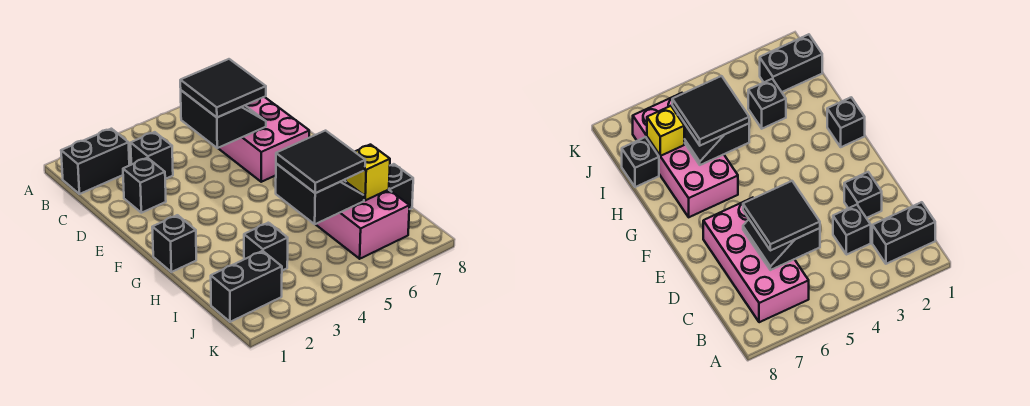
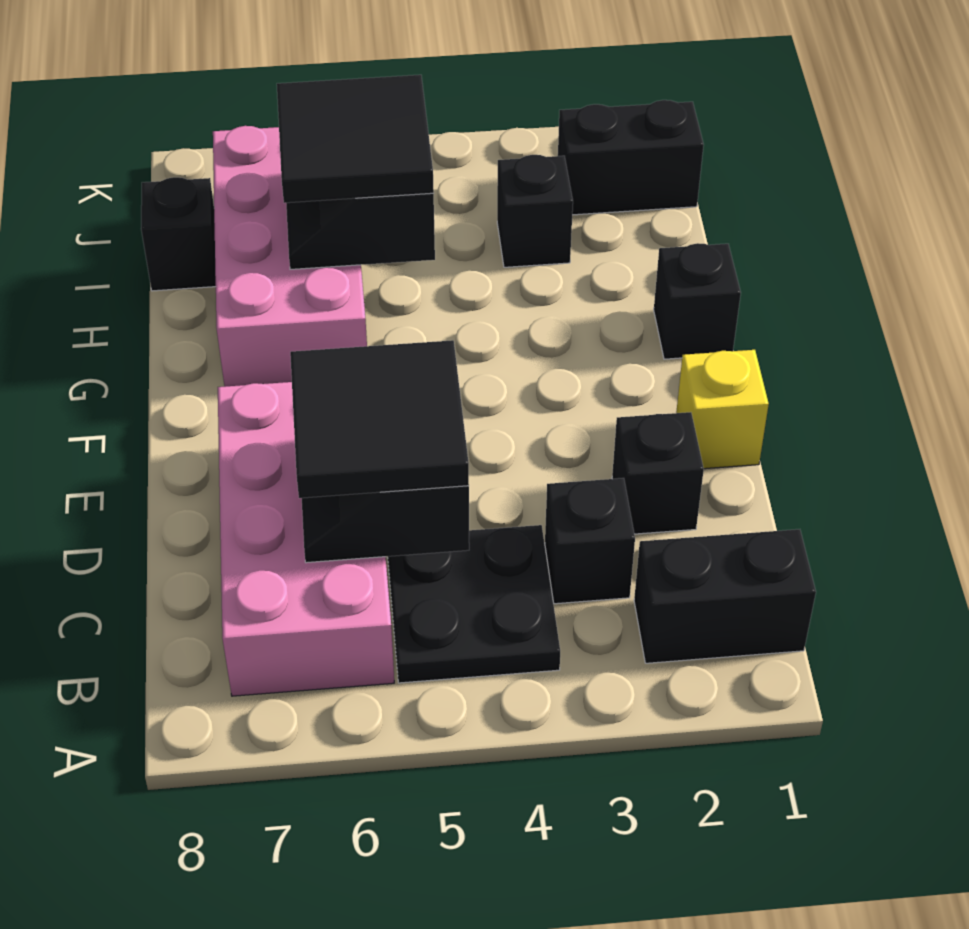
none -> black 2x2 plate [388,525,560,683]
yellow 1x1 brick [346,145,390,200] -> yellow 1x1 brick moved to [676,350,769,469]

